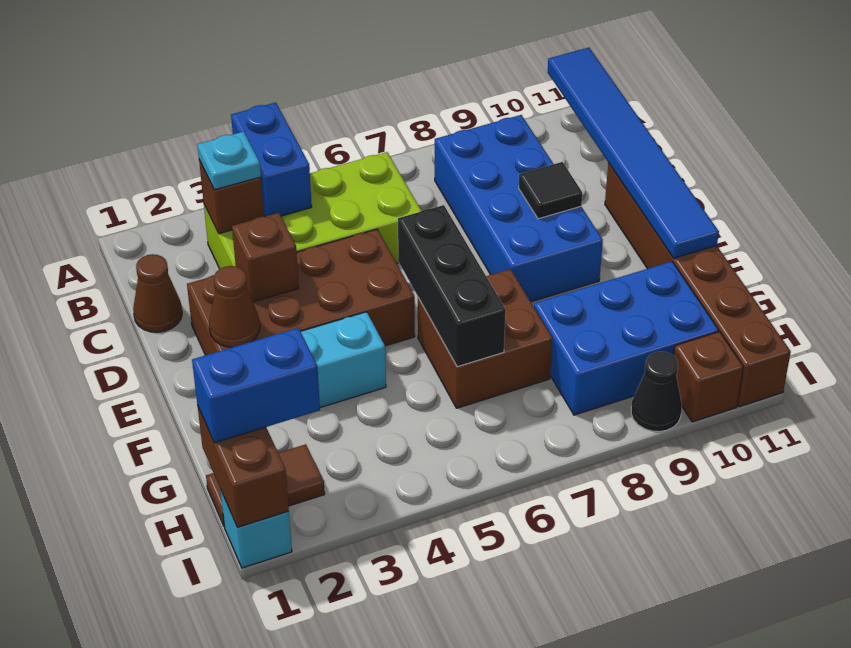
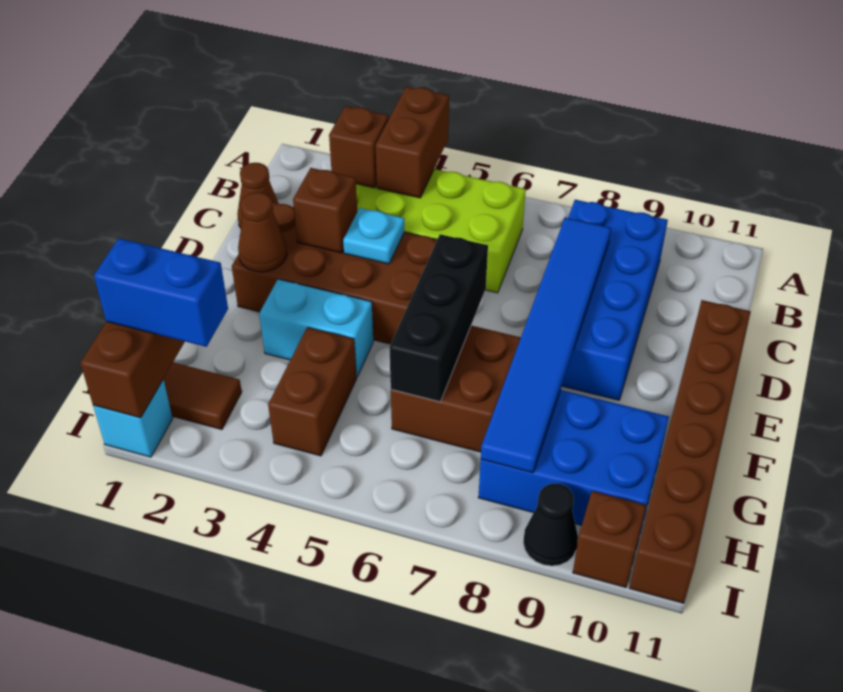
blue 1x2 brick [231,102,312,217] -> brown 1x2 brick [376,87,449,198]
blue 1x6 tile [548,48,719,258] -> blue 1x6 tile moved to [481,218,611,473]
cyan 1x1 plate [197,132,261,190] -> cyan 1x1 plate moved to [343,208,404,264]
black 1x1 tile [519,162,582,219] -> none
none -> brown 1x2 brick [268,327,357,456]

